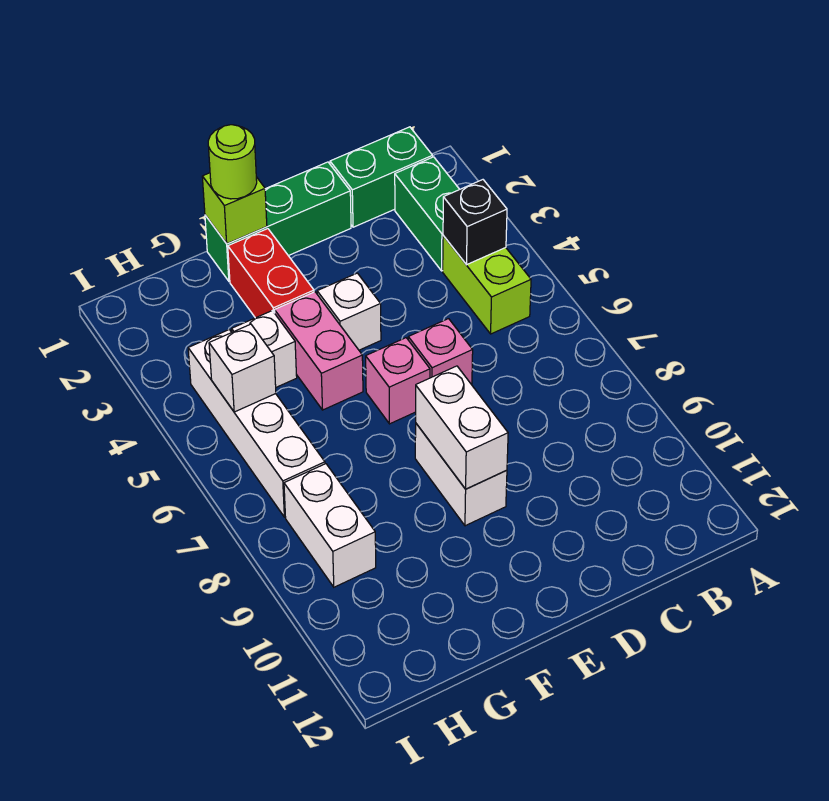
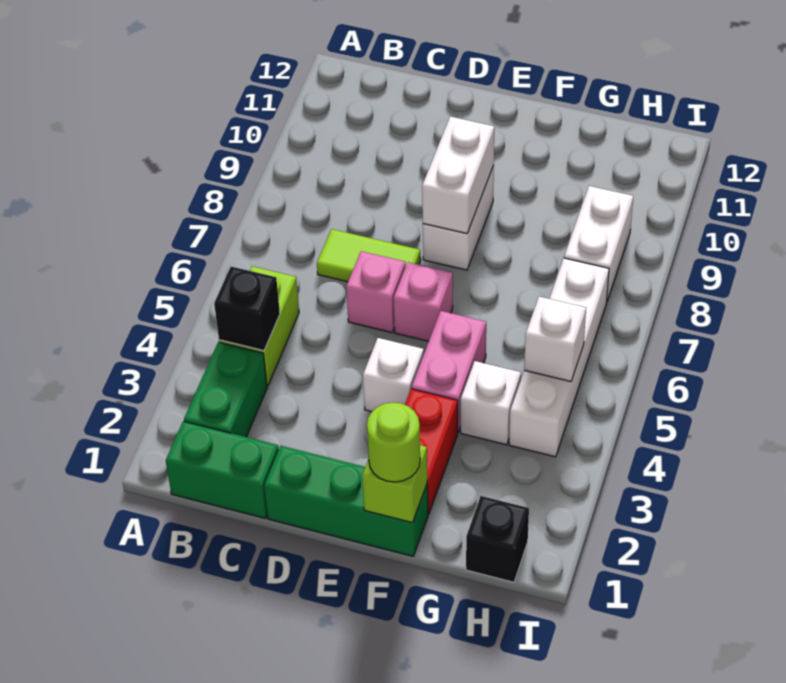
none -> lime 1x2 tile [317,229,421,282]
none -> black 1x1 brick [466,496,529,582]

